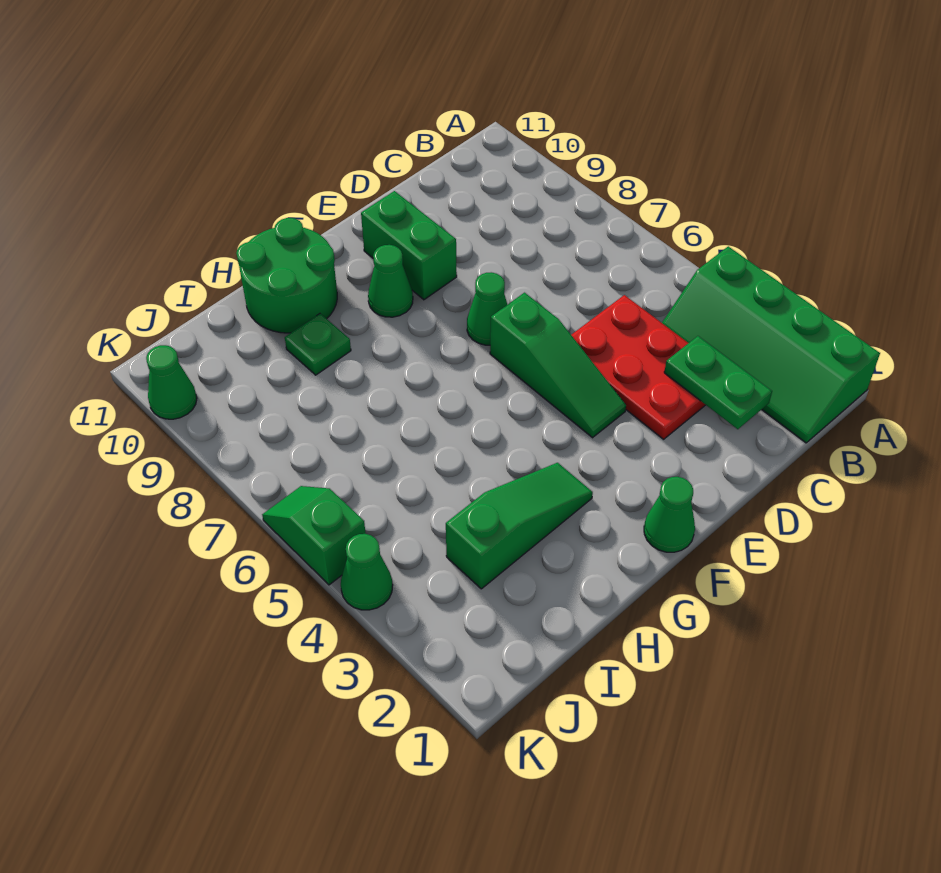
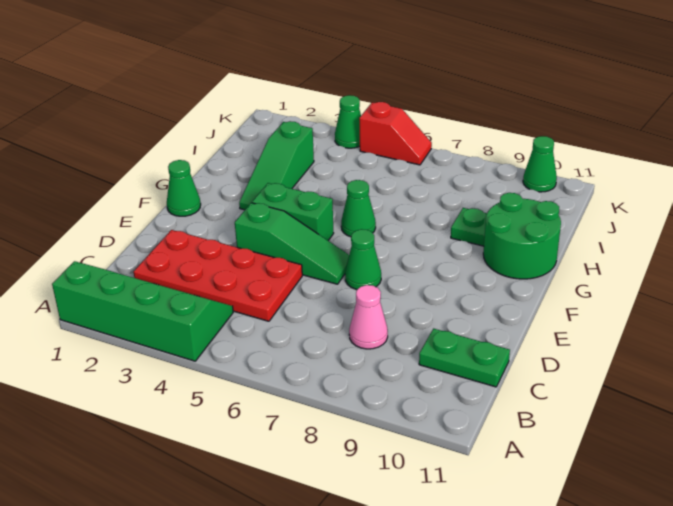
green 1x2 plate [664,336,772,429] -> green 1x2 plate moved to [419,329,510,387]
red 2x3 plate [572,295,705,439] -> red 2x4 plate [134,230,302,321]
none -> pink 1x1 cone [349,285,388,349]
green 1x3 slope [490,293,626,438] -> green 1x3 slope turned to [235,203,349,284]
green 1x2 brick [361,191,457,300] -> green 1x2 brick moved to [252,183,334,241]
green 1x1 cone [368,245,413,317] -> green 1x1 cone moved to [341,180,376,237]
green 1x2 slope [262,486,366,585] -> red 1x2 slope [359,102,432,165]

